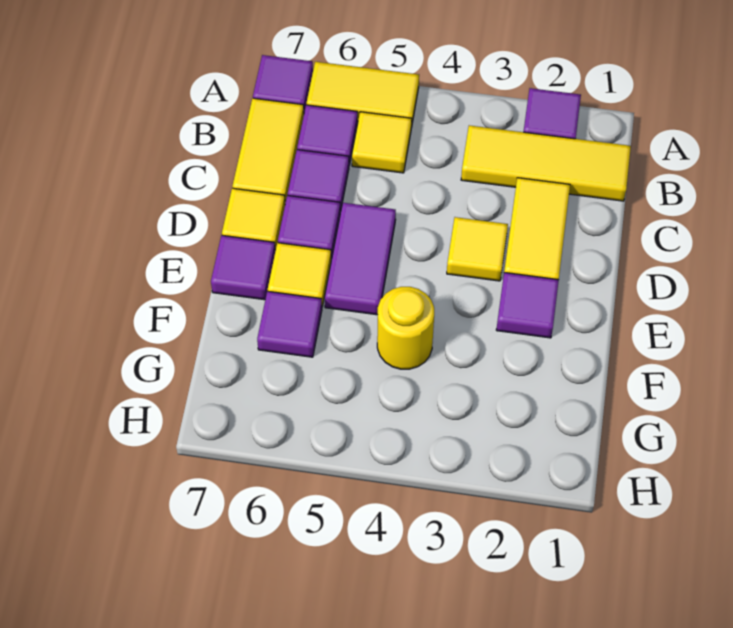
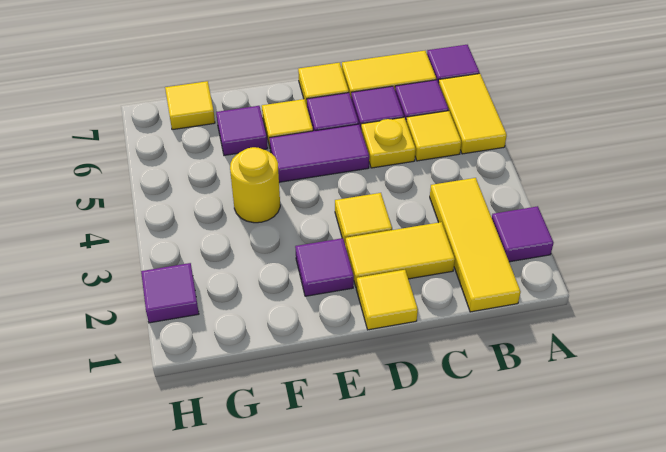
none -> yellow 1x1 plate [361,118,416,168]
none -> yellow 1x1 tile [356,270,418,330]
purple 1x1 tile [211,235,275,300] -> purple 1x1 tile moved to [141,263,199,323]
none -> yellow 1x1 tile [165,81,215,130]

